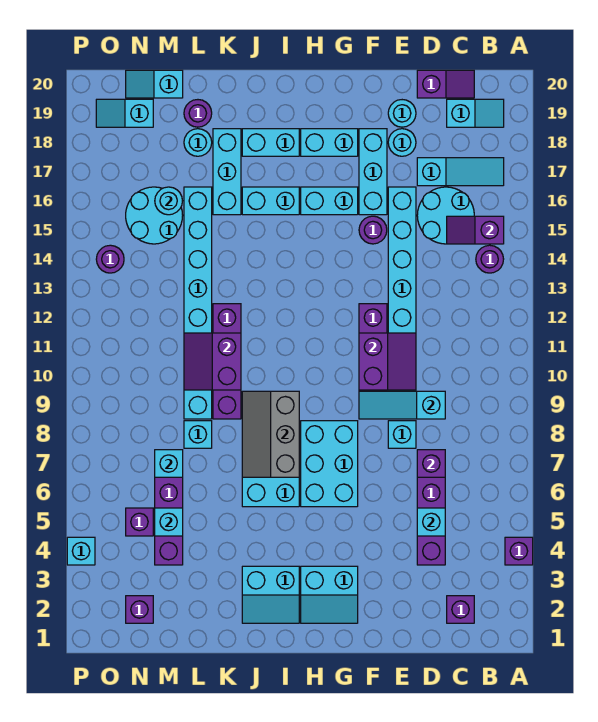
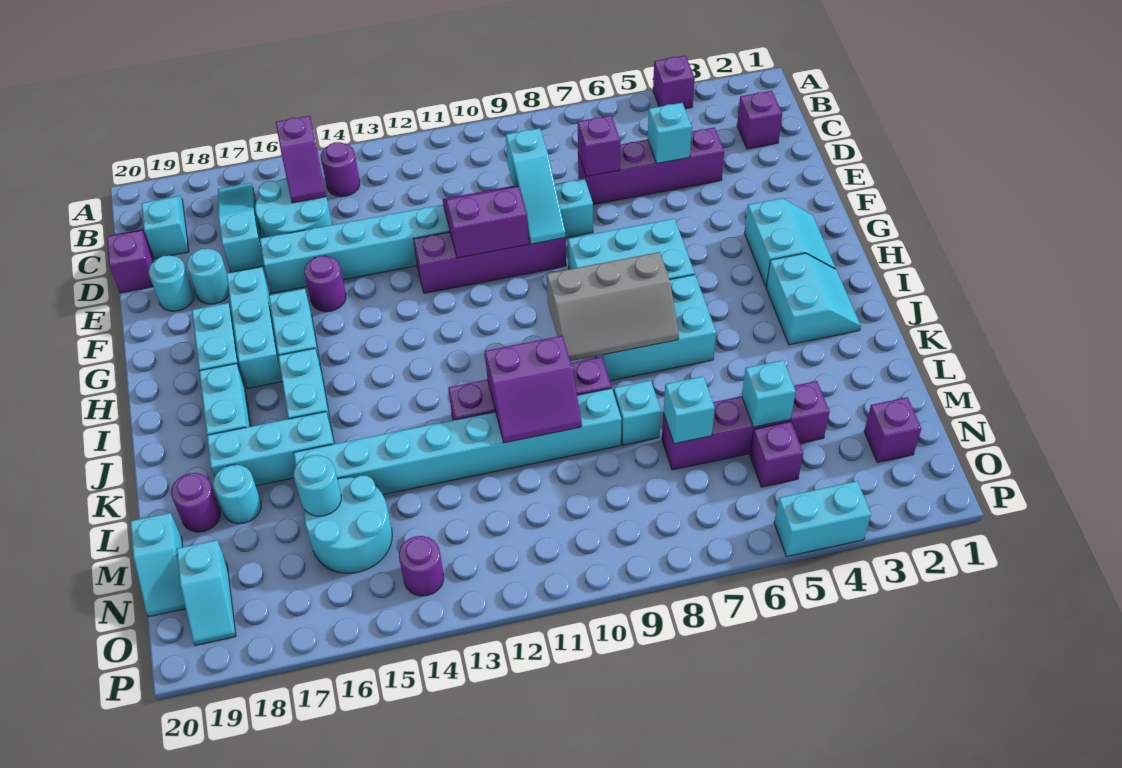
cyan 1x3 brick [359,129,387,215] -> cyan 1x3 brick turned to [226,267,282,389]
cyan 1x1 brick [67,537,95,565] -> cyan 1x2 brick [774,481,871,557]

